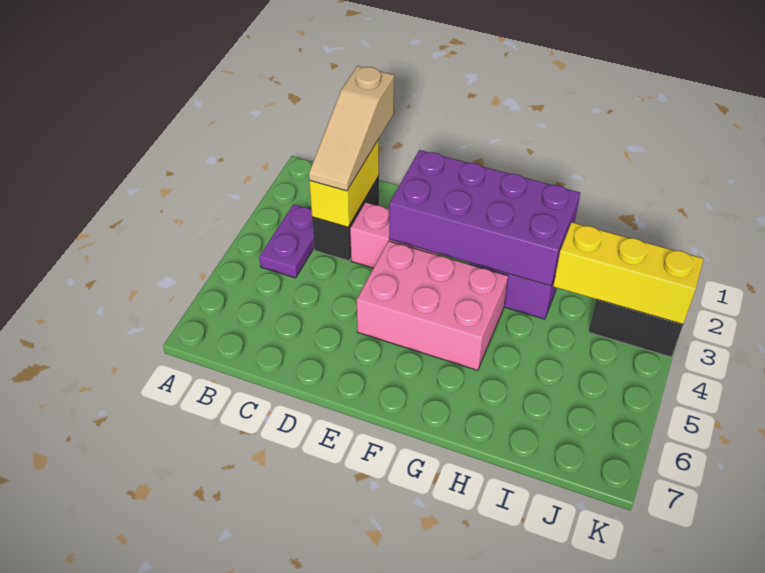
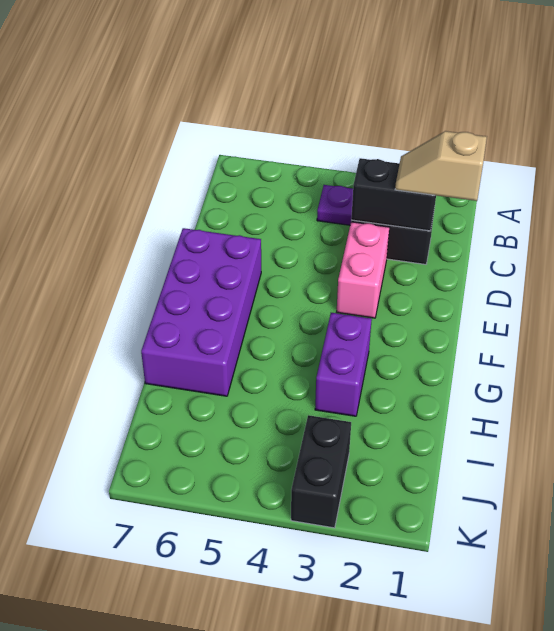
tan 1x3 slope [309,66,394,191] -> tan 1x2 slope [395,131,487,201]
yellow 1x2 brick [309,140,379,227] -> black 1x2 brick [351,158,436,231]
purple 2x4 brick [389,150,580,286] -> purple 2x4 brick moved to [141,228,261,396]
pink 2x3 brick [357,241,508,370] -> none
yellow 1x3 brick [553,222,704,324] -> none

